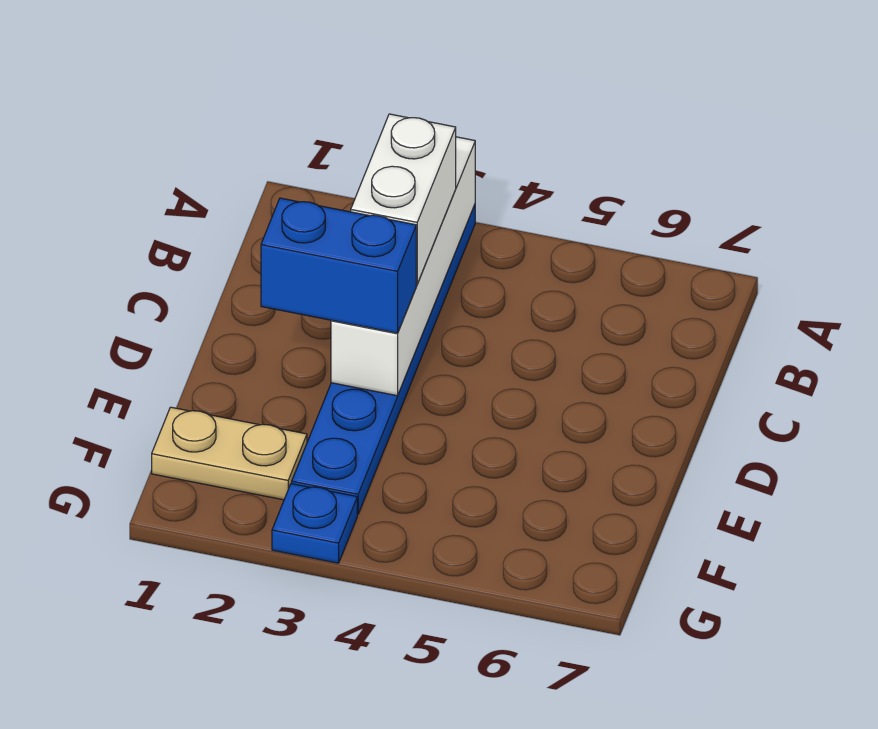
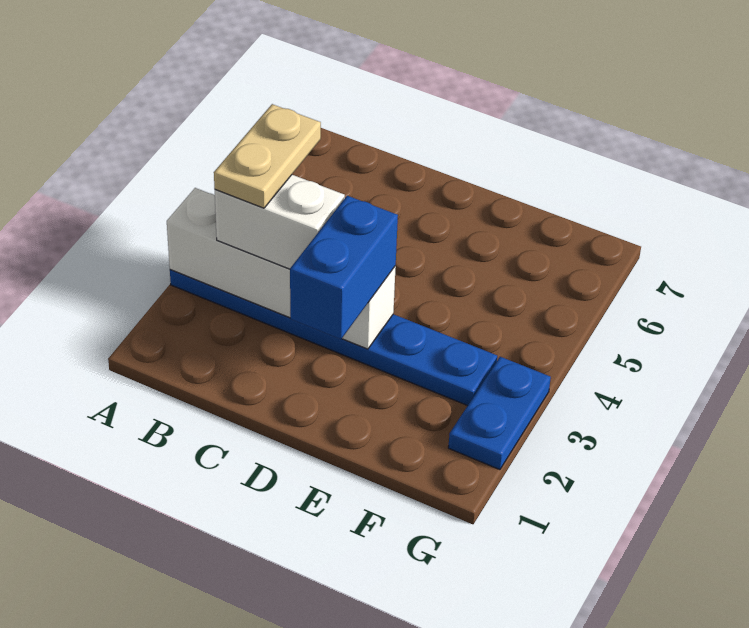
tan 1x2 plate [152,407,307,500] -> tan 1x2 plate moved to [214,104,321,208]
blue 1x1 plate [272,484,357,563] -> blue 1x2 plate [448,357,551,470]

